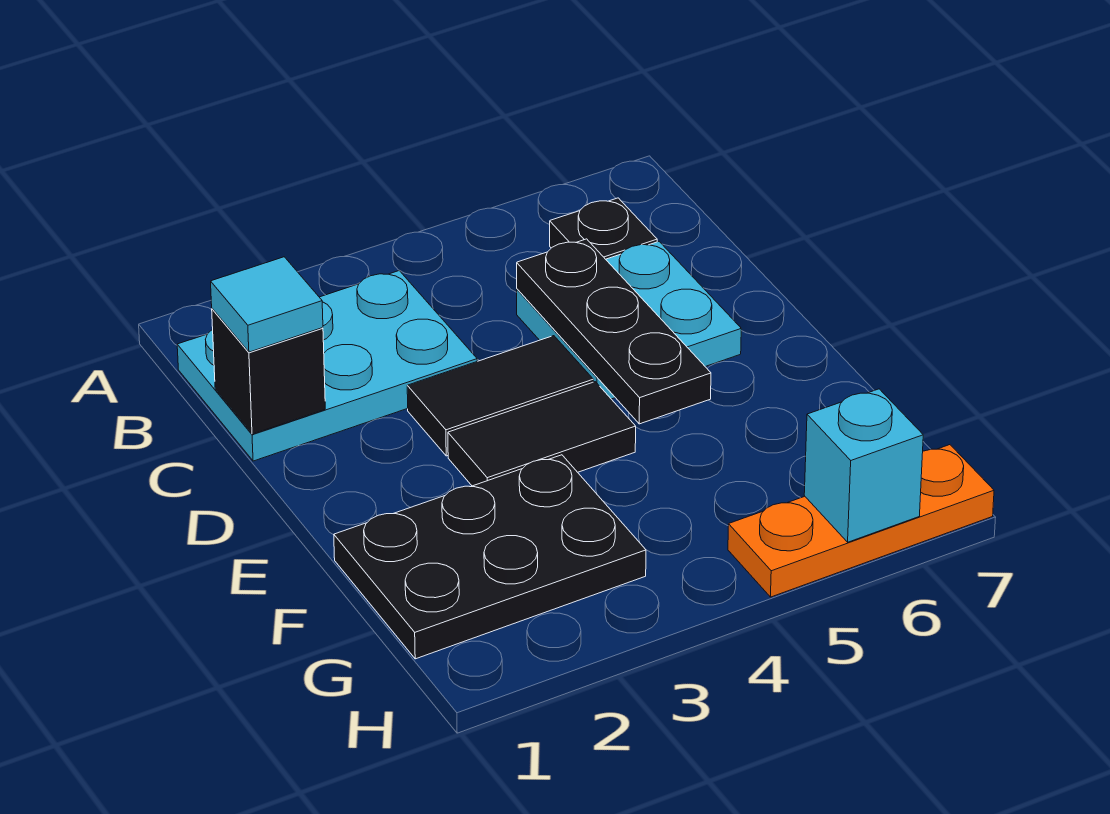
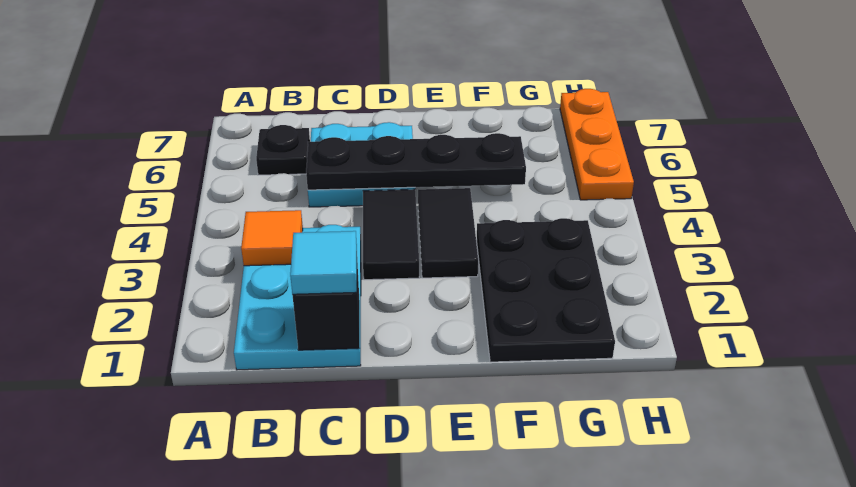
none -> orange 1x1 tile [241,210,303,266]
black 1x3 plate [517,239,711,424] -> black 1x4 plate [306,133,526,190]
cyan 1x1 brick [804,389,923,542] -> none

